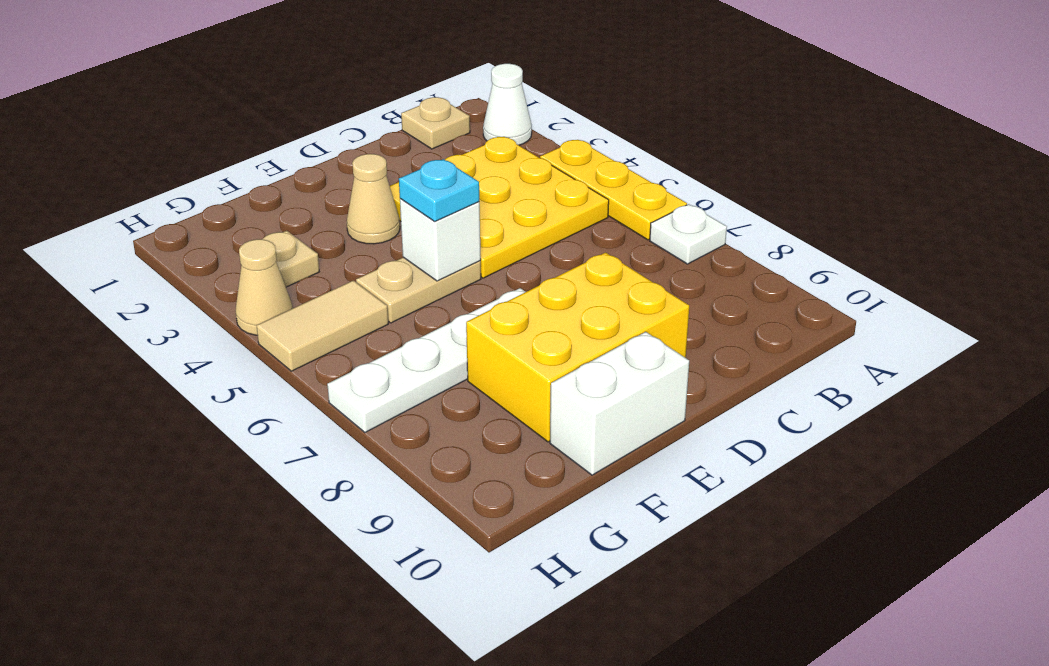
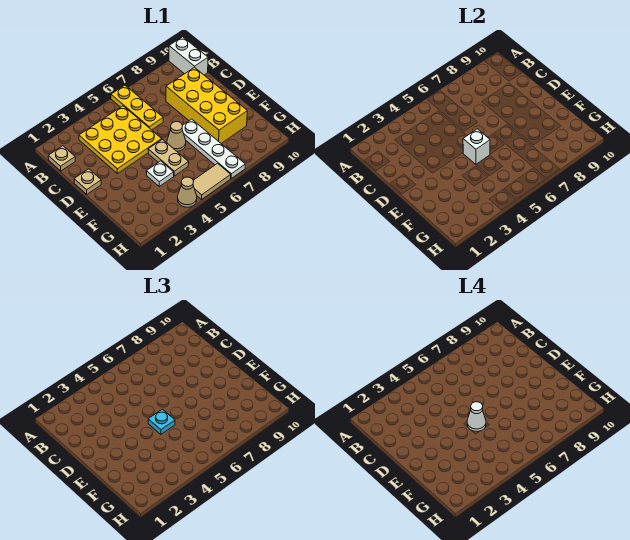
white 1x1 cone [483,64,532,145] -> white 1x1 cone moved to [467,402,486,431]
yellow 1x3 plate [540,140,687,240] -> yellow 1x3 plate turned to [111,85,163,130]
white 1x1 plate [650,204,727,264] -> white 1x1 plate moved to [146,161,174,186]
yellow 2x3 brick [466,253,689,442] -> yellow 2x4 brick [166,67,247,143]
tan 1x1 cone [347,154,400,244] -> tan 1x1 cone moved to [167,122,186,151]
white 1x2 brick [550,332,689,475] -> white 1x2 brick moved to [169,37,208,75]
tan 1x1 plate [263,231,319,287] -> tan 1x1 plate moved to [74,169,101,194]
tan 1x2 tile [256,281,388,371] -> tan 1x2 tile turned to [193,163,231,200]

